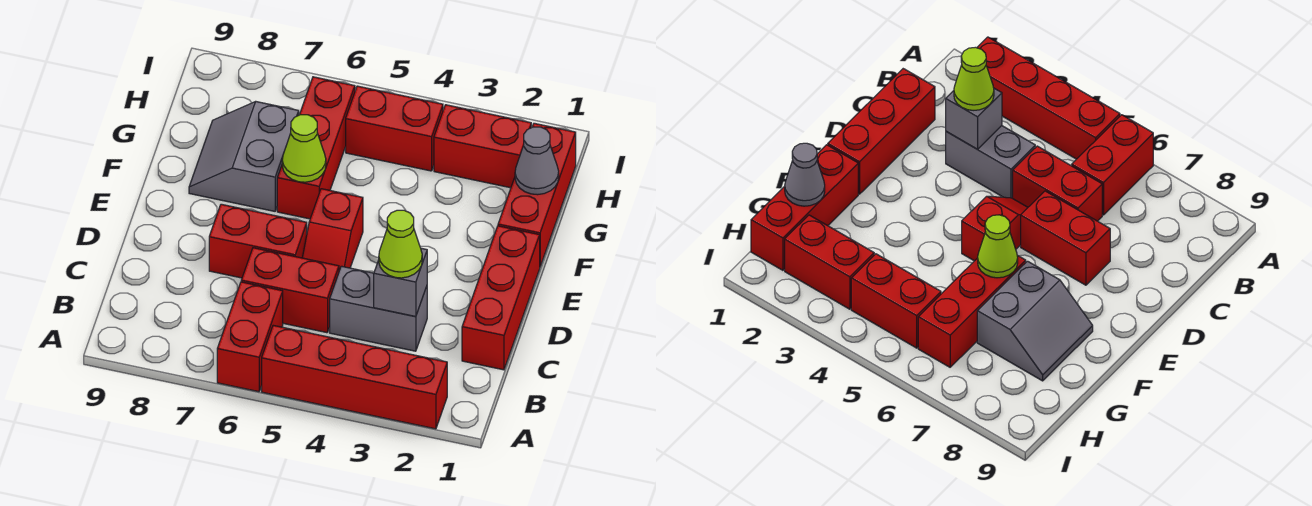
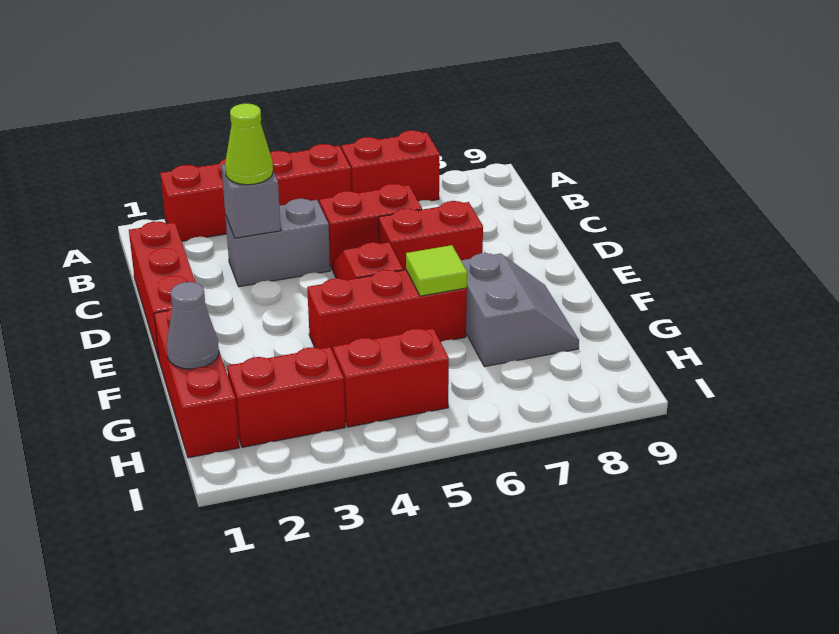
red 1x2 brick [217,282,283,392] -> red 1x2 brick turned to [341,130,439,201]
red 1x3 brick [277,77,355,219] -> red 1x3 brick turned to [307,270,467,351]
lime 1x1 cone [282,115,326,182] -> lime 1x1 tile [406,245,467,296]

